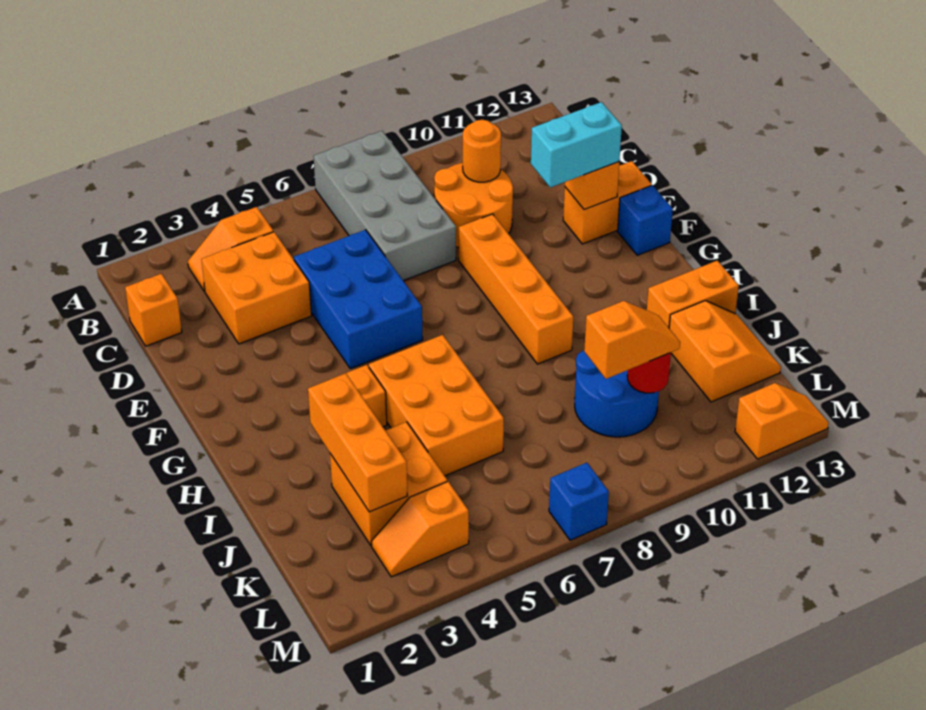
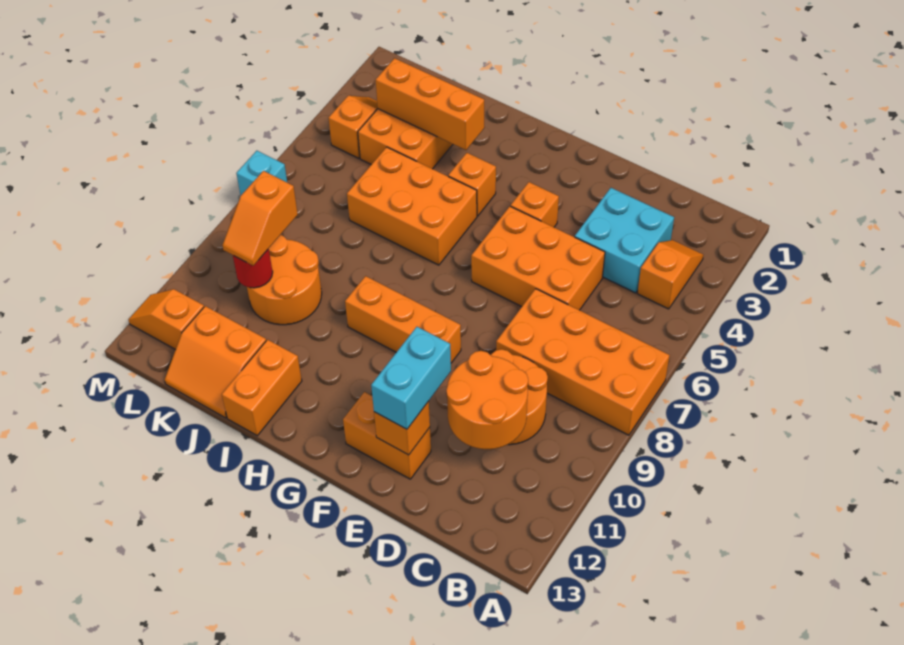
grey 2x4 brick [314,131,456,281] -> orange 2x4 brick [496,289,670,435]
orange 1x1 brick [125,274,182,346] -> orange 1x1 brick moved to [511,182,559,227]
orange 2x2 brick [201,232,312,344] -> cyan 2x2 brick [575,188,674,293]
orange 1x1 round brick [463,120,501,182] -> orange 2x2 round brick [446,351,528,449]
blue 2x3 brick [294,230,423,369] -> orange 2x3 brick [471,206,605,310]
orange 1x4 brick [459,214,573,364] -> orange 1x3 brick [345,276,461,363]
orange 1x2 brick [563,161,652,244] -> orange 1x2 brick turned to [343,392,431,479]
blue 1x1 brick [618,185,673,255] -> none
blue 2x2 round brick [575,351,659,437] -> orange 2x2 round brick [247,235,322,325]
blue 1x1 brick [549,463,609,540] -> cyan 1x1 brick [236,151,287,196]
orange 1x2 slope [735,383,829,459] -> orange 1x2 slope turned to [128,289,204,350]

